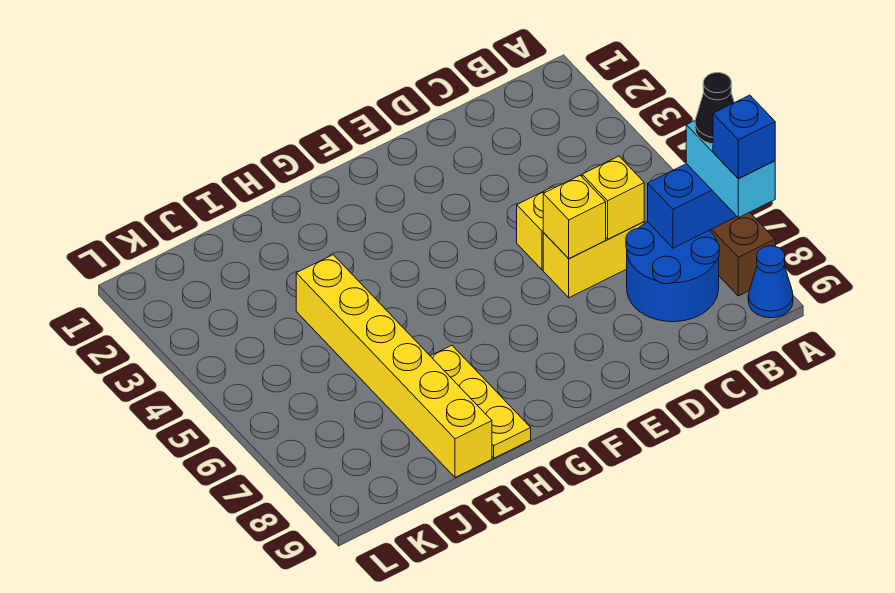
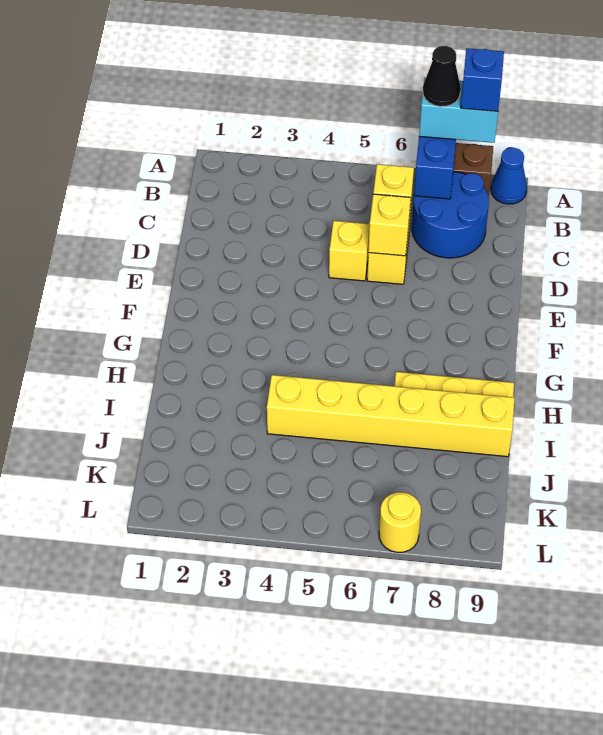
none -> yellow 1x1 round brick [379,492,421,552]

